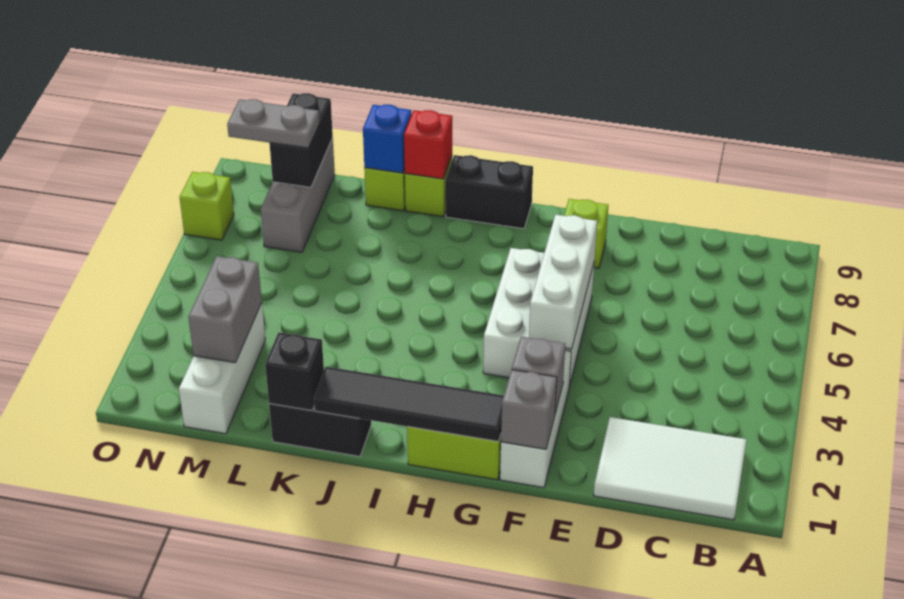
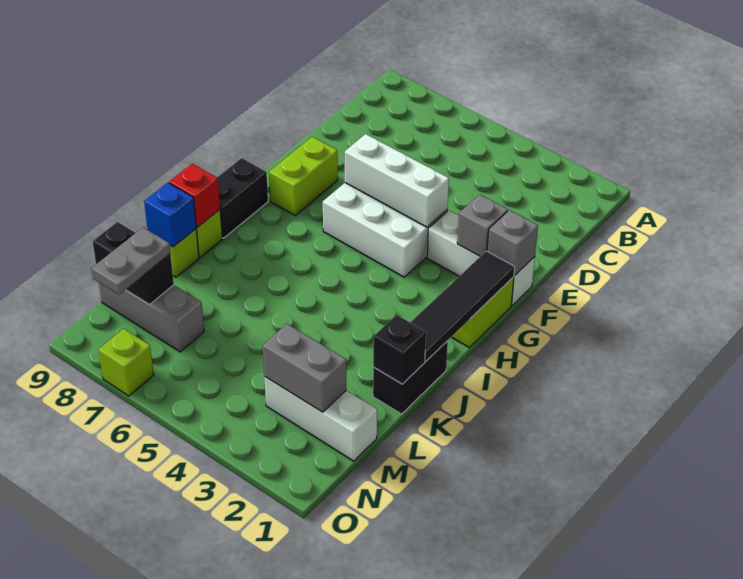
white 2x3 tile [594,417,747,520] -> none
lime 1x1 brick [564,199,608,268] -> lime 1x2 brick [269,137,338,215]

